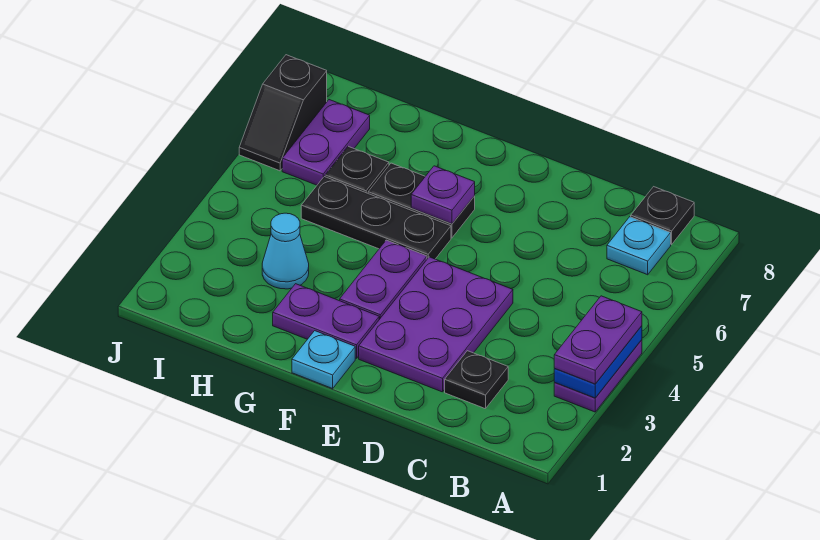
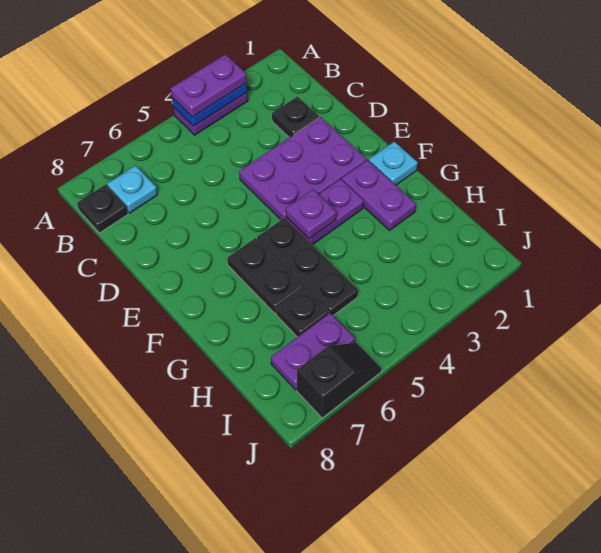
purple 1x1 plate [411,166,475,224] -> purple 1x1 plate moved to [286,190,336,239]
cyan 1x1 cone [262,213,309,289] -> none

